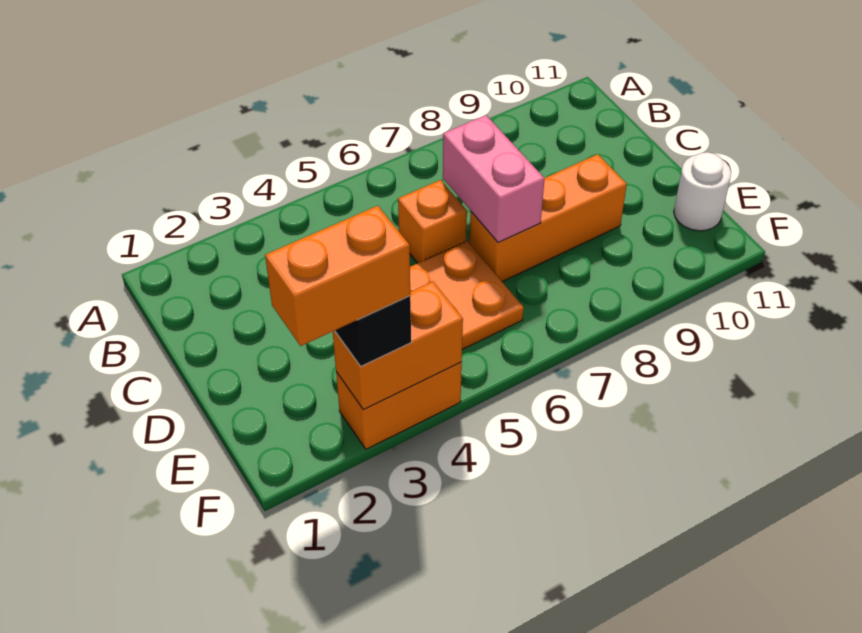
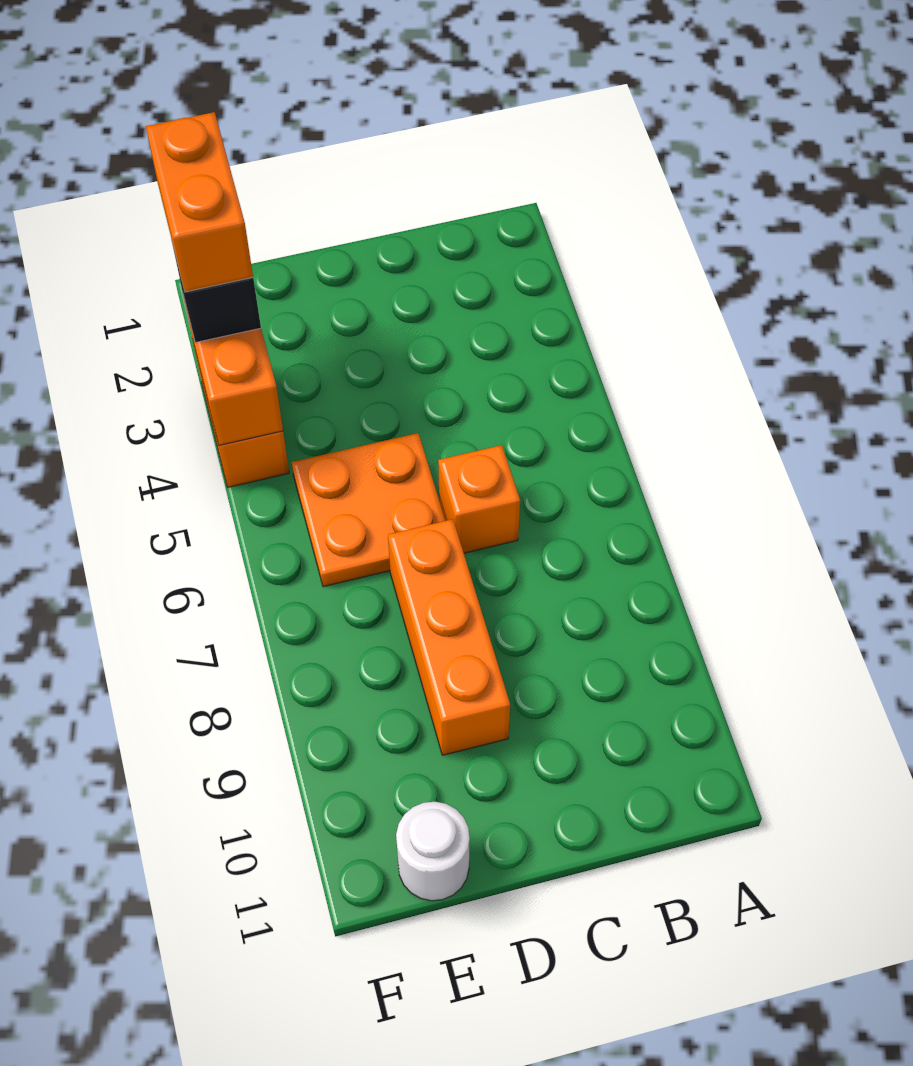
pink 1x2 brick [443,115,545,242] -> none

